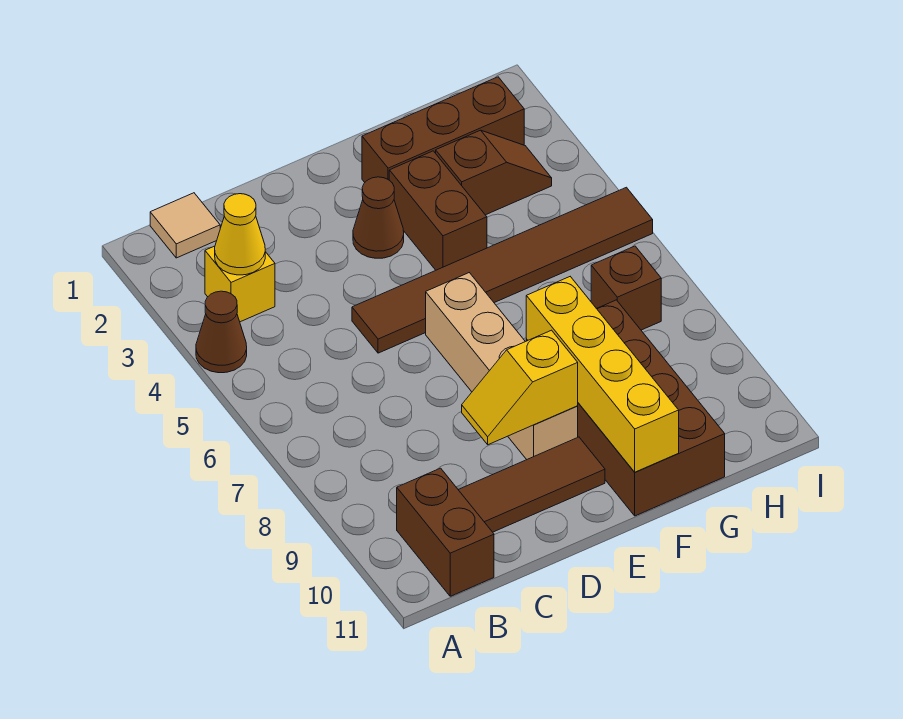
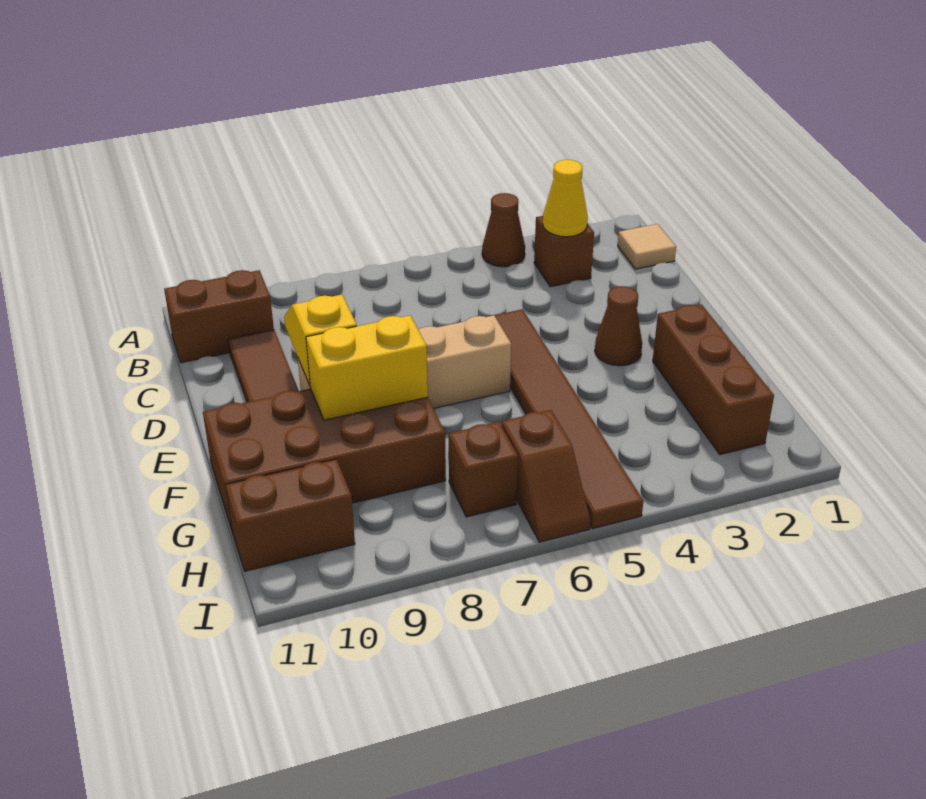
yellow 1x1 brick [205,246,275,322] -> brown 1x1 brick [534,216,594,287]
brown 1x2 brick [389,151,487,270] -> brown 1x2 brick moved to [226,459,355,571]
yellow 1x4 brick [526,277,679,472] -> yellow 1x2 brick [306,315,428,420]
brown 1x2 slope [436,130,552,215] -> brown 1x2 slope moved to [502,410,590,542]

